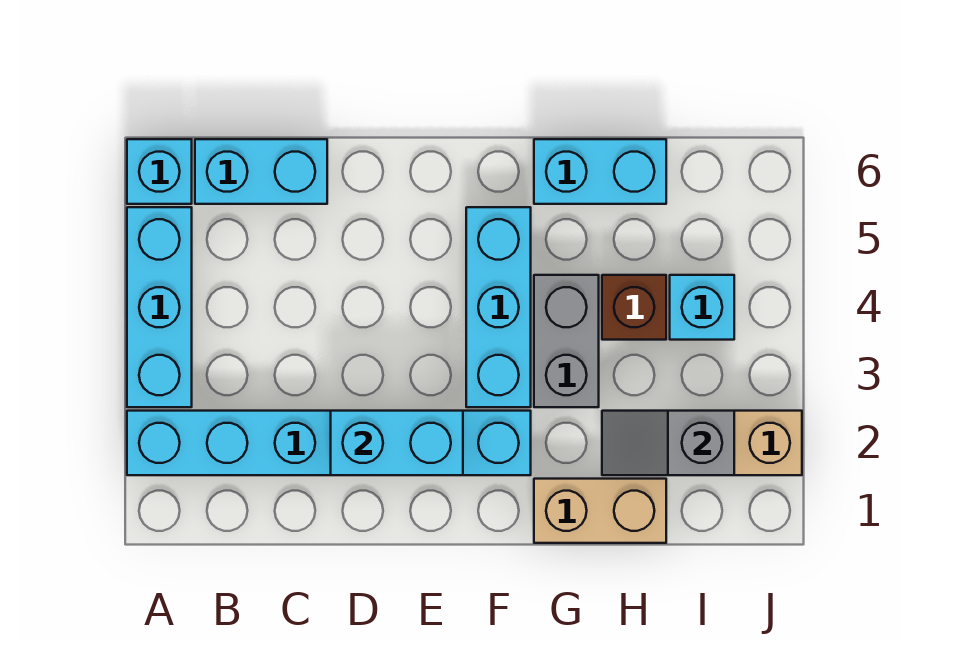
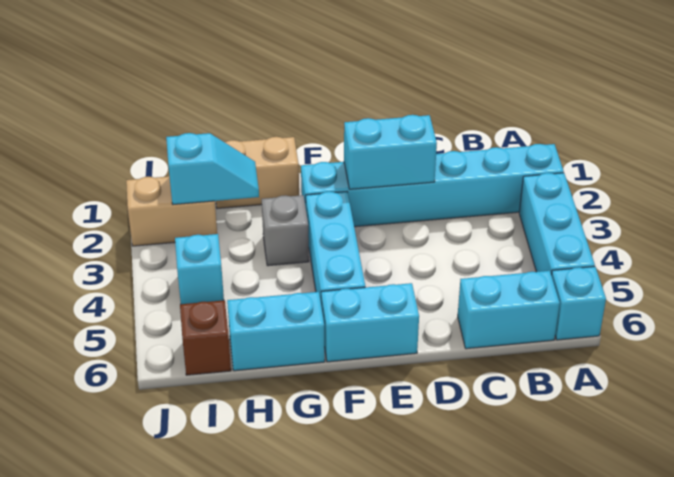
none -> cyan 1x2 brick [321,283,419,362]
grey 1x2 brick [534,275,599,407] -> grey 1x1 brick [262,195,309,266]
grey 1x2 slope [602,411,734,475] -> cyan 1x2 slope [166,133,259,204]
brown 1x1 brick [602,275,666,340] -> brown 1x1 brick moved to [180,300,231,375]

